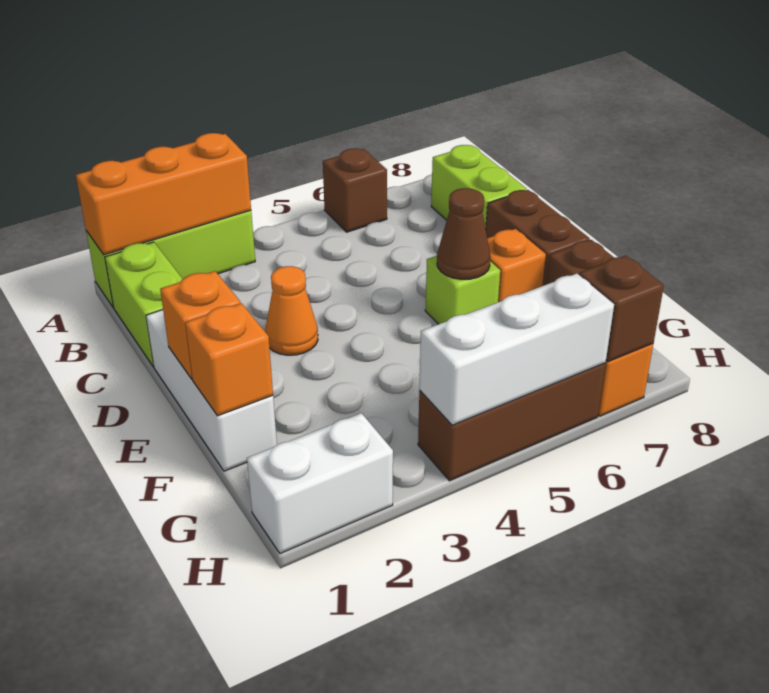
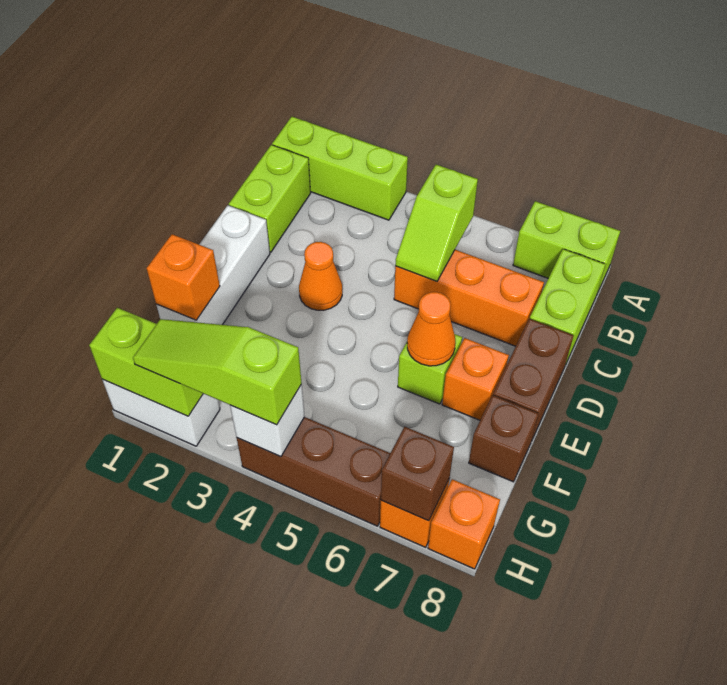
orange 1x3 brick [76,133,251,255] -> orange 1x3 brick moved to [394,250,544,346]
brown 1x1 brick [323,148,387,232] -> none
none -> lime 1x2 brick [513,201,620,293]
none -> lime 1x2 slope [395,165,478,281]
orange 1x1 brick [160,271,241,379] -> orange 1x1 brick moved to [428,479,500,569]
brown 1x1 cone [437,188,491,279] -> orange 1x1 cone [407,292,455,366]
none -> lime 1x2 brick [89,308,203,416]
none -> lime 1x3 slope [133,319,302,425]
white 1x3 brick [419,274,614,425] -> white 1x1 brick [230,384,305,457]

